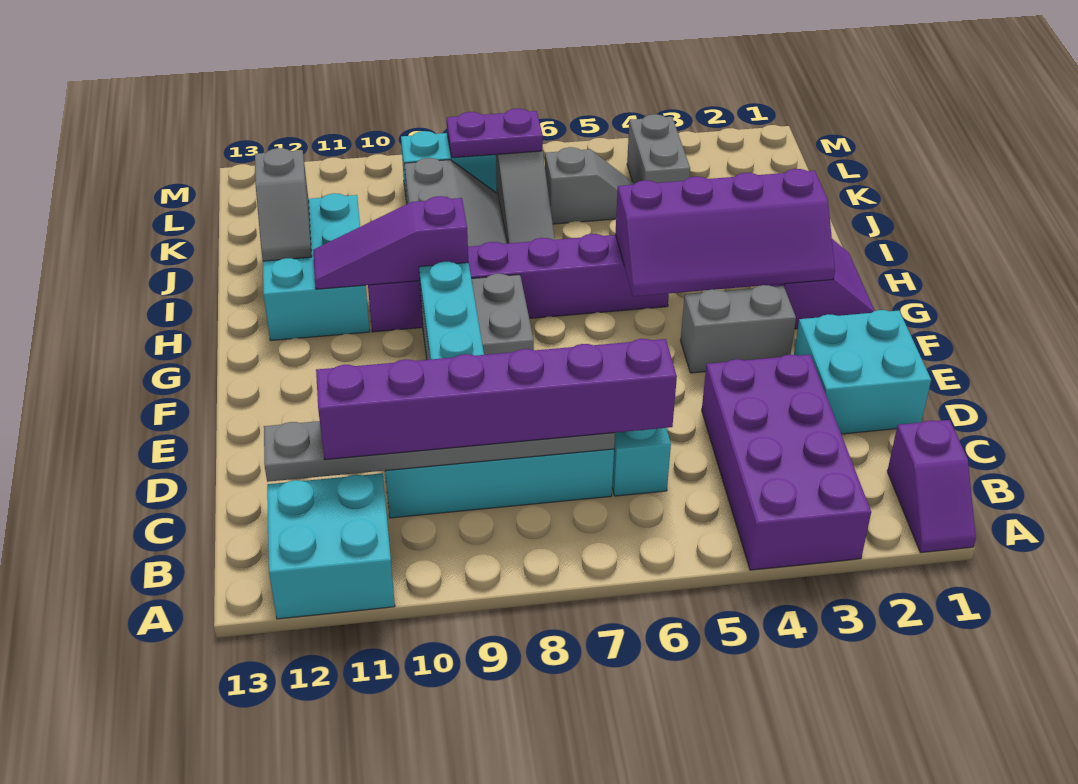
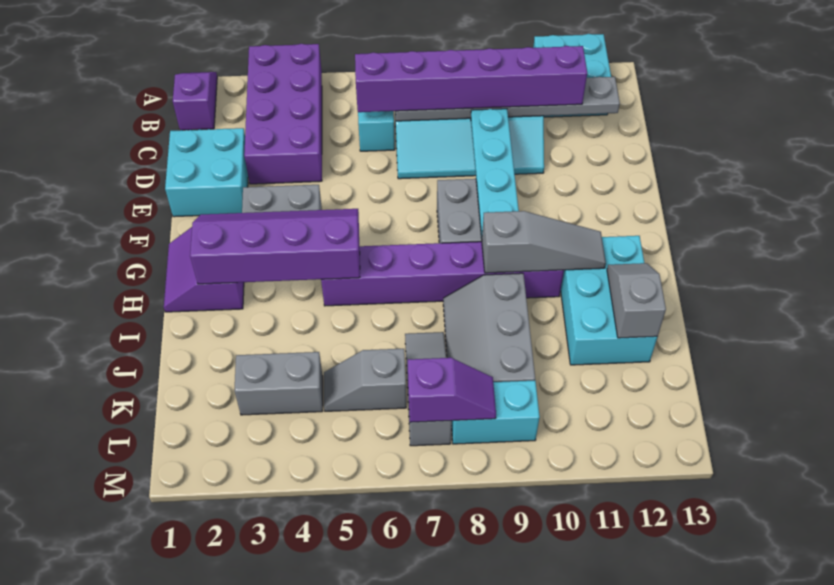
purple 1x3 slope [313,196,468,289] -> grey 1x3 slope [482,211,606,273]
grey 1x2 brick [627,114,690,184] -> grey 1x2 brick turned to [234,352,323,415]
purple 1x2 plate [447,109,543,158] -> purple 1x2 slope [408,358,496,422]

